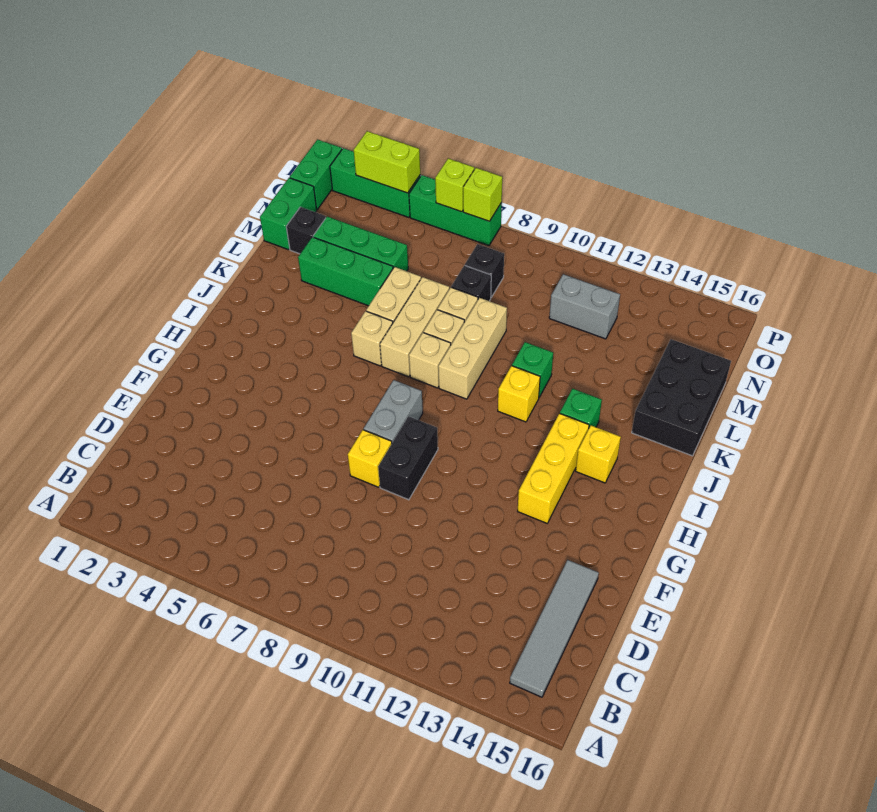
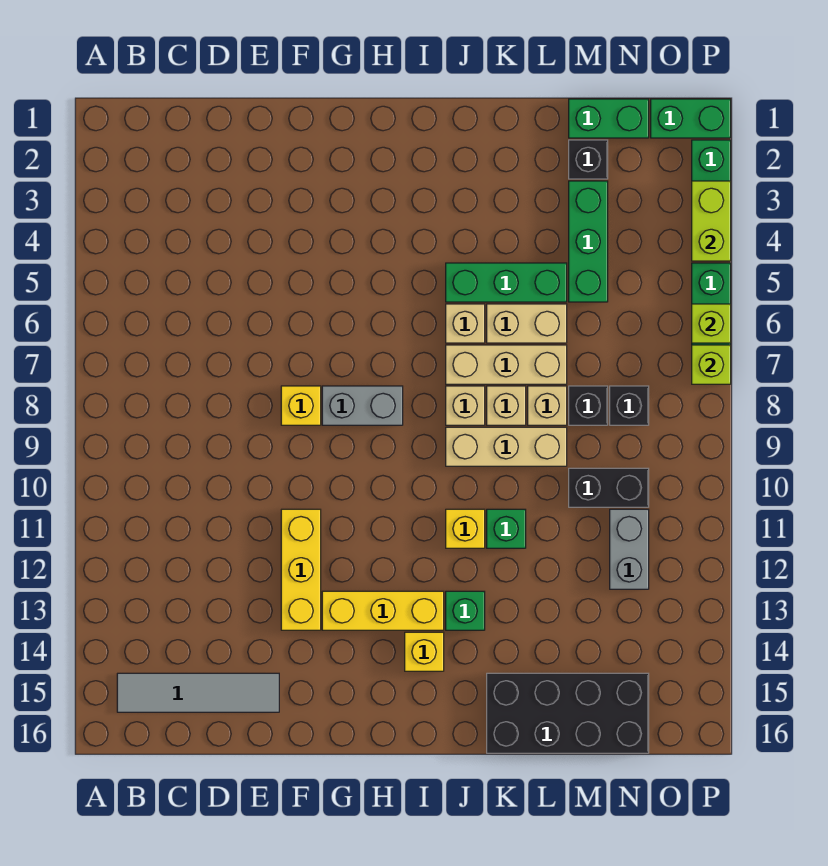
black 1x2 brick [378,416,438,500] -> black 1x2 brick moved to [569,468,649,507]
none -> yellow 1x3 brick [281,509,321,630]
black 2x3 brick [632,339,731,456] -> black 2x4 brick [487,673,649,753]
green 1x3 brick [298,237,393,306] -> green 1x3 brick turned to [446,263,567,302]

